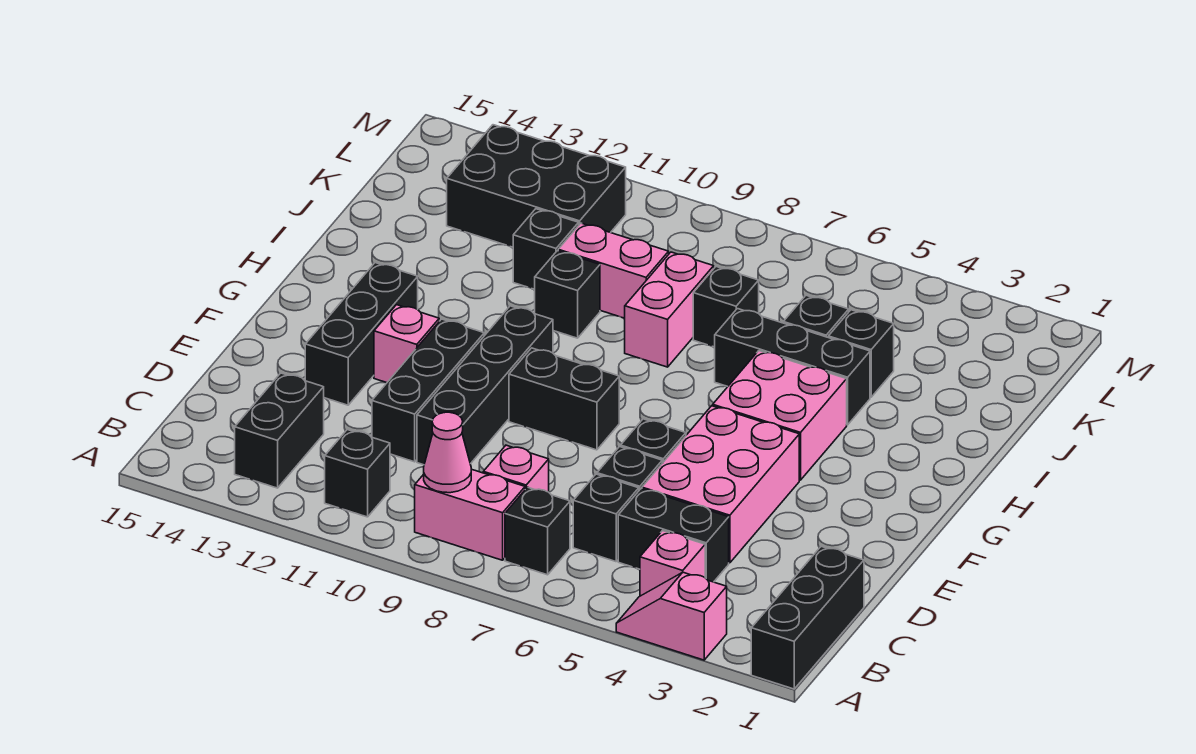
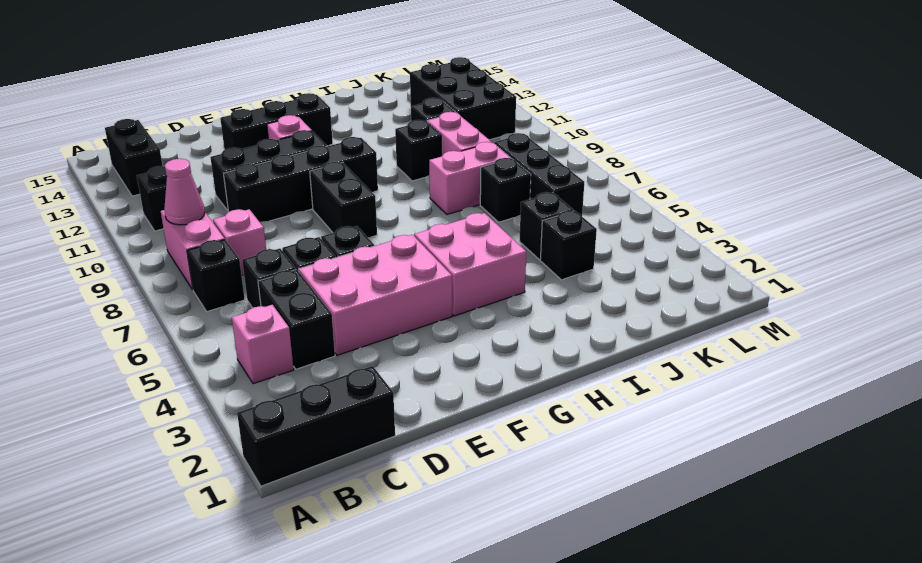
pink 1x2 slope [616,572,727,660] -> none
black 1x2 brick [235,373,324,488] -> black 1x2 brick turned to [105,119,163,196]
black 1x3 brick [715,309,870,425] -> black 1x3 brick moved to [494,133,584,216]

